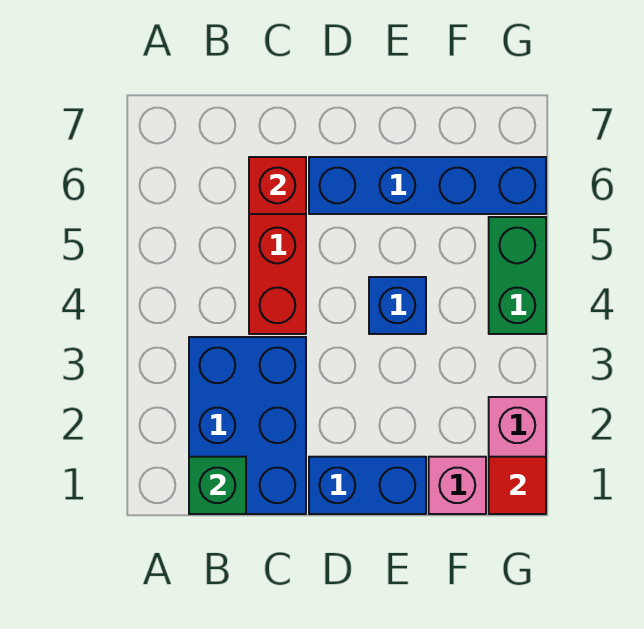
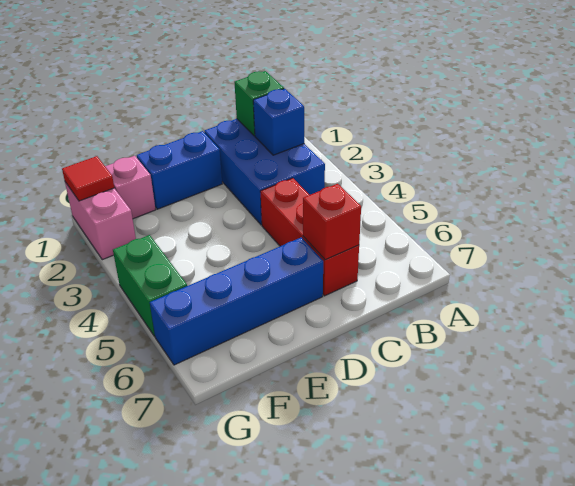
blue 1x1 brick [369,277,426,334] -> blue 1x1 brick moved to [253,89,304,155]

